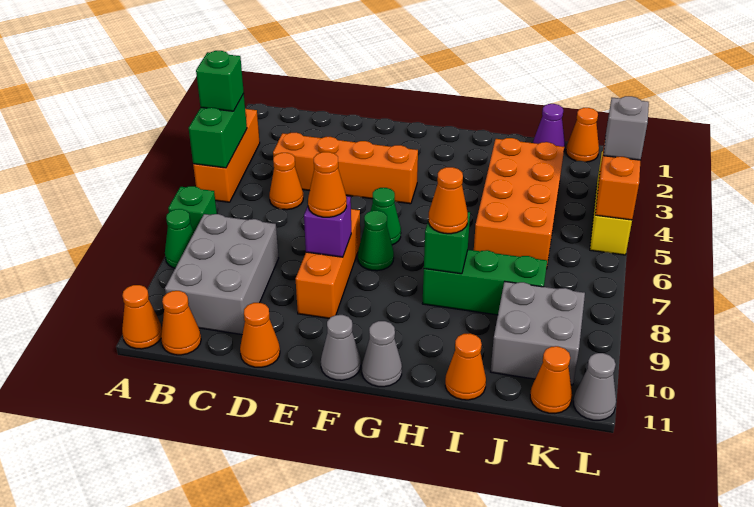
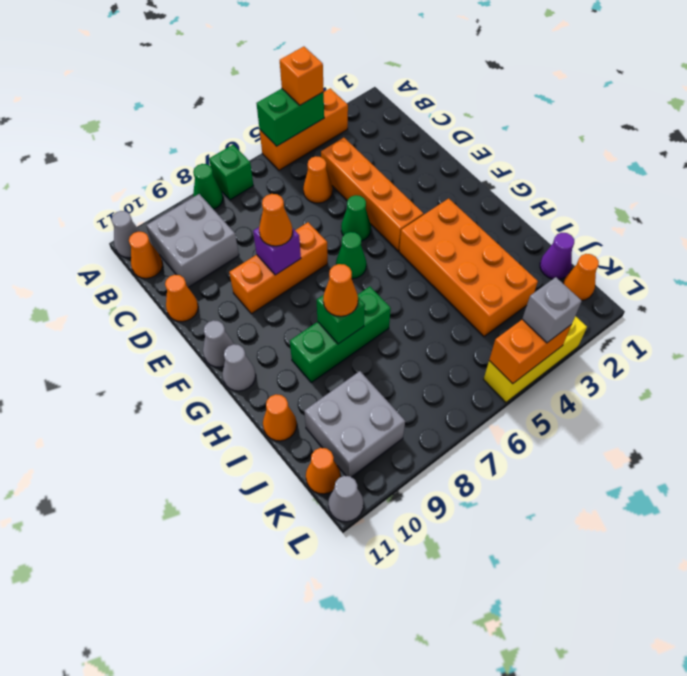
green 1x1 brick [196,51,244,111] -> orange 1x1 brick [280,47,324,105]
orange 1x1 cone [122,285,162,349] -> grey 1x1 cone [111,211,140,258]
grey 2x3 brick [165,214,279,335] -> grey 2x2 brick [147,194,239,287]
green 1x1 cone [358,210,394,271] -> green 1x1 cone moved to [341,195,371,241]
green 1x3 brick [422,250,547,315] -> green 1x3 brick turned to [290,287,391,383]
orange 2x4 brick [474,138,564,269] -> orange 2x4 brick turned to [399,198,538,336]

